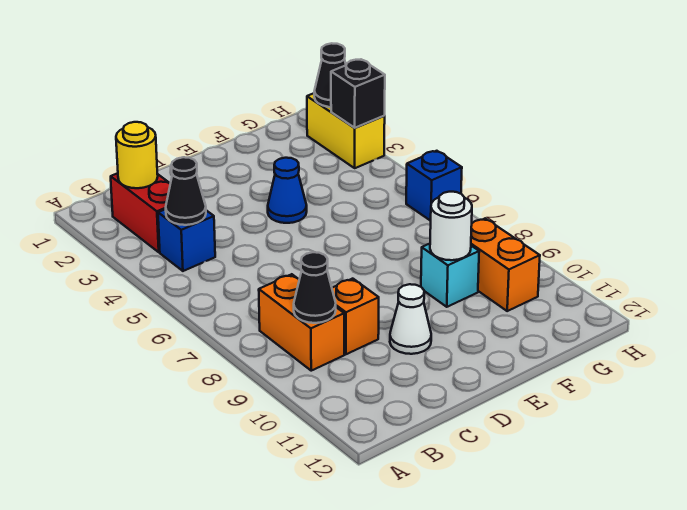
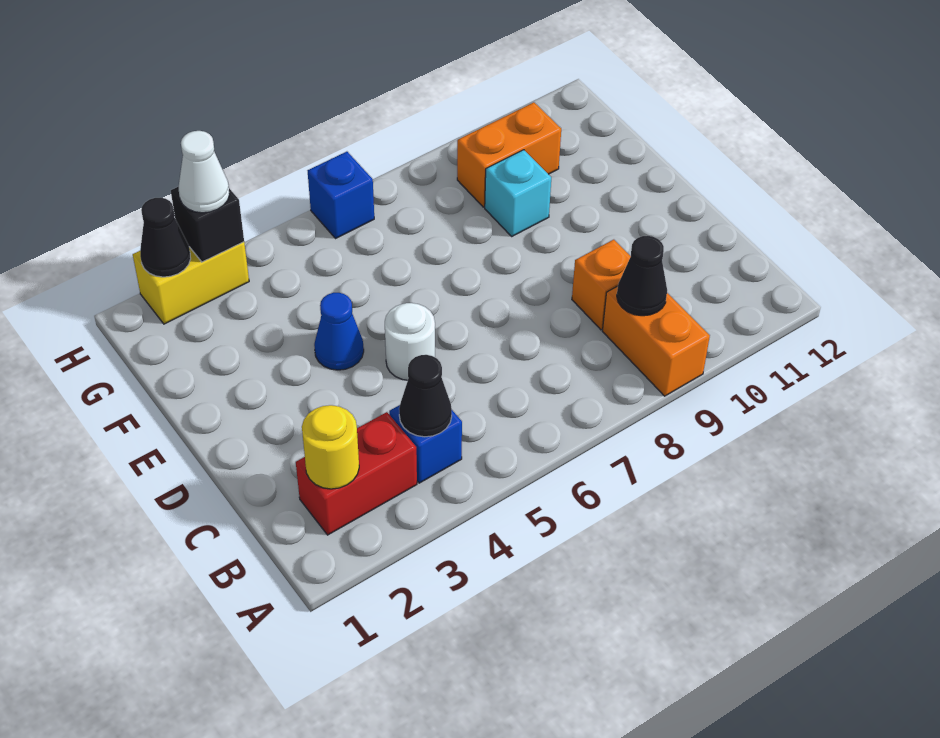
orange 1x2 brick [259,274,344,371] -> orange 1x2 brick turned to [602,286,710,396]
white 1x1 cone [390,284,431,354] -> white 1x1 cone moved to [179,131,230,213]
white 1x1 round brick [430,192,472,260] -> white 1x1 round brick moved to [385,303,435,380]

